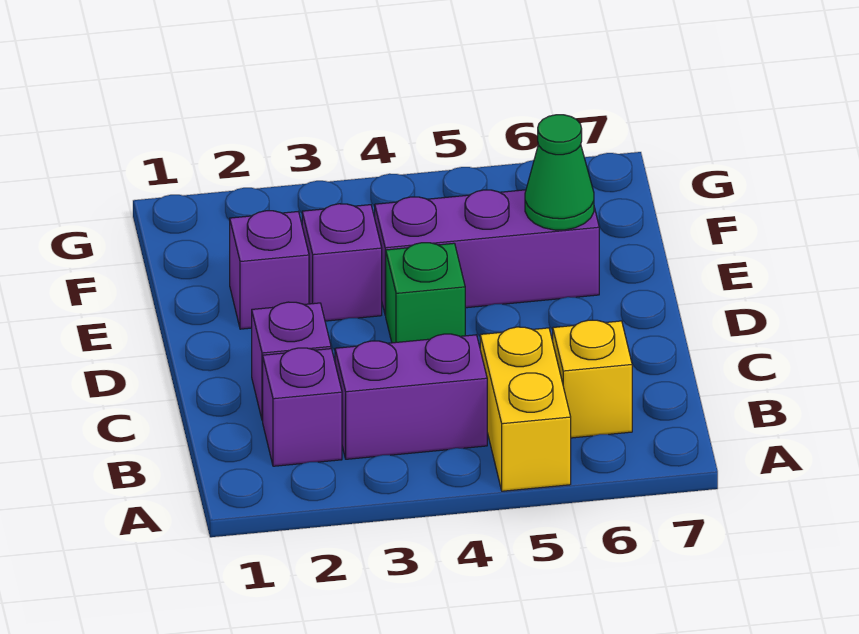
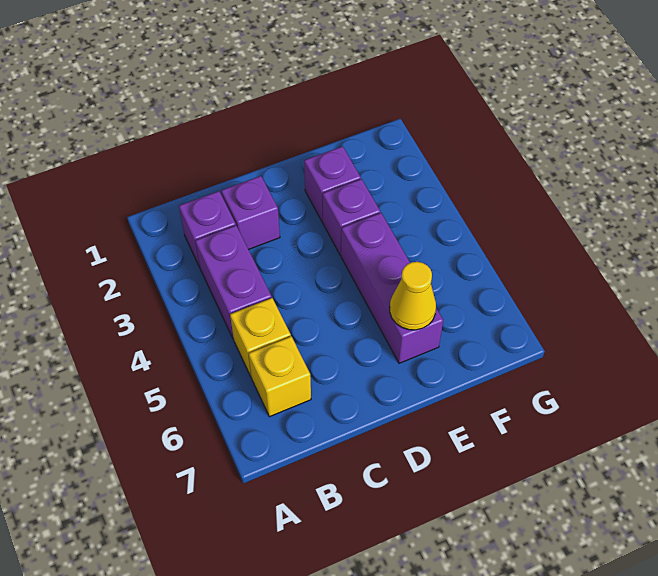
yellow 1x2 brick [480,327,571,491] -> yellow 1x1 brick [230,298,291,376]
green 1x1 brick [386,243,465,343] -> none
green 1x1 cone [525,115,594,230] -> yellow 1x1 cone [390,262,436,330]

